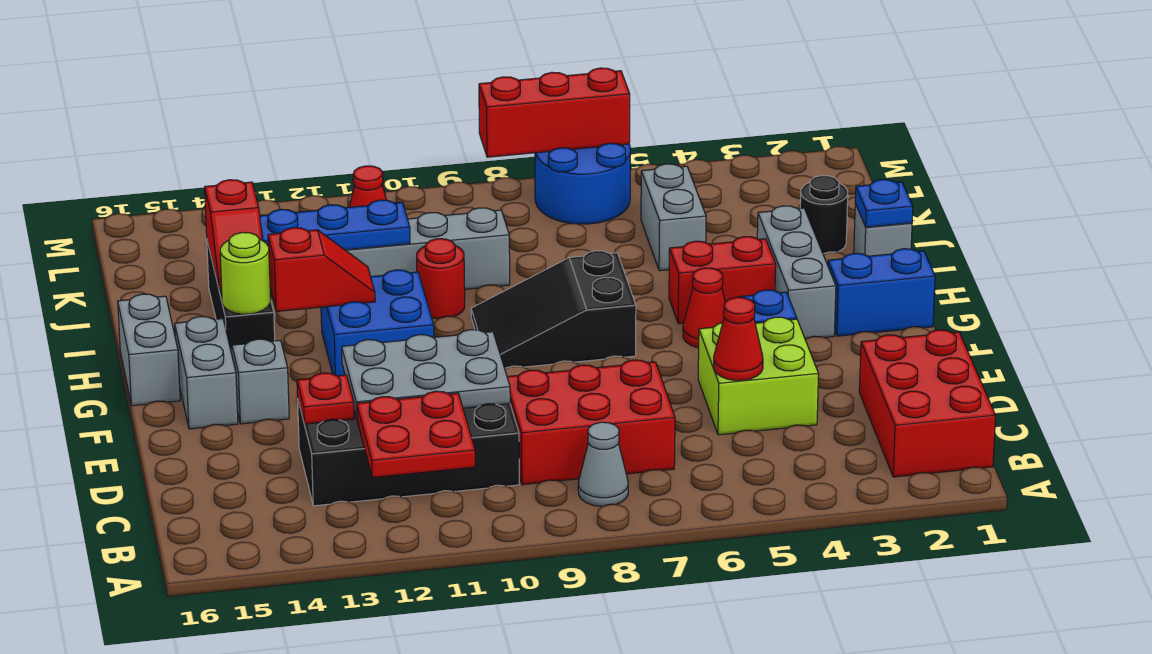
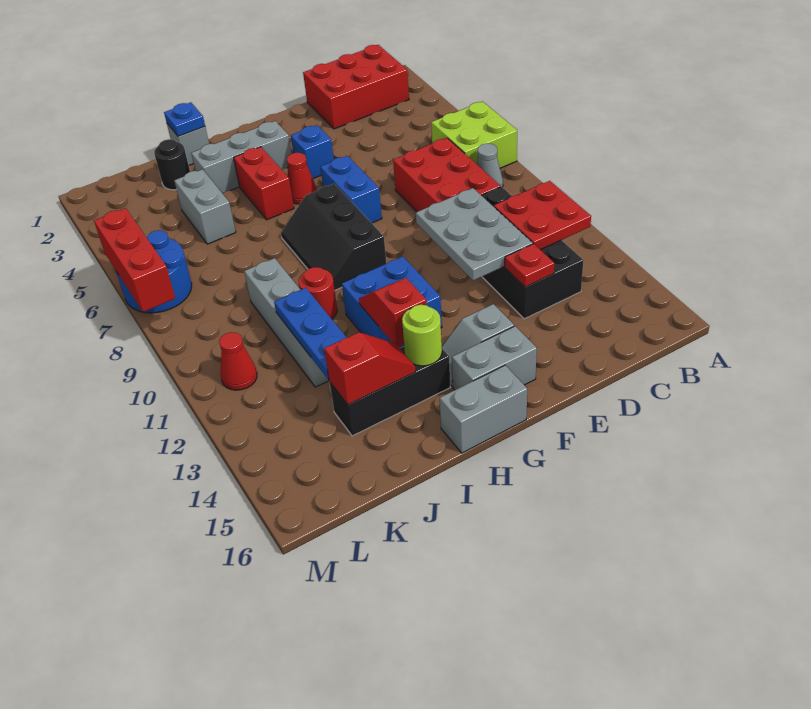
lime 2x2 brick [698,317,819,435] -> lime 2x2 brick moved to [431,102,517,168]
red 1x1 cone [714,297,763,381] -> none
blue 1x2 brick [828,249,935,336] -> blue 1x2 brick moved to [320,156,382,223]
black 2x3 slope [471,251,636,368] -> black 2x3 slope turned to [281,184,386,290]
grey 1x2 brick [641,164,706,271] -> grey 1x2 brick turned to [174,169,236,244]

